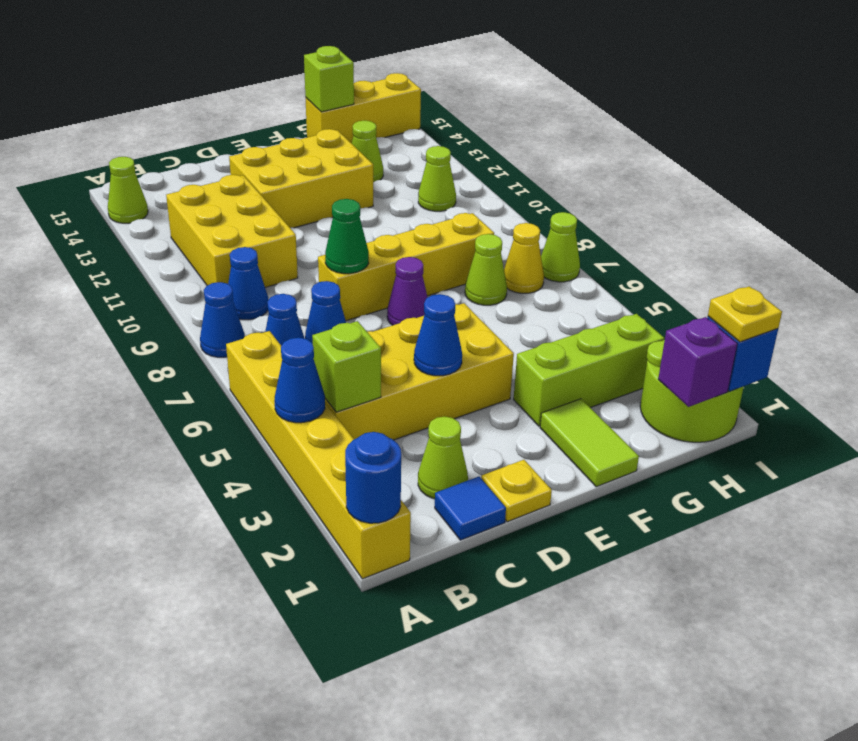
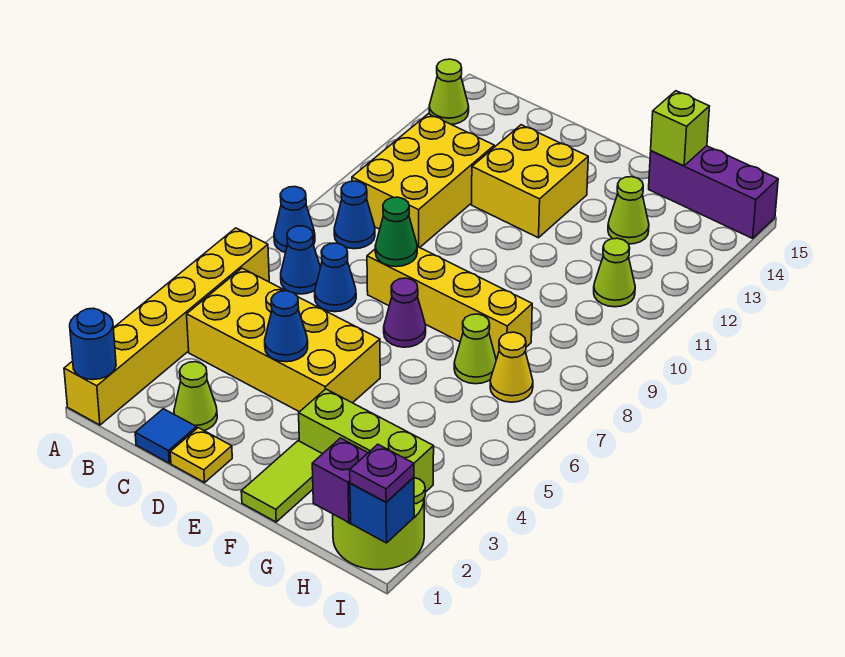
blue 1x1 cone [274,338,325,423] -> none
lime 1x1 brick [312,321,381,412] -> none
yellow 2x3 brick [229,129,373,228] -> yellow 2x2 brick [471,125,588,238]
yellow 1x3 brick [306,73,421,143] -> purple 1x3 brick [649,146,778,238]
yellow 1x1 plate [708,286,782,342] -> purple 1x1 plate [350,444,414,502]
lime 1x1 cone [541,212,580,282] -> none

